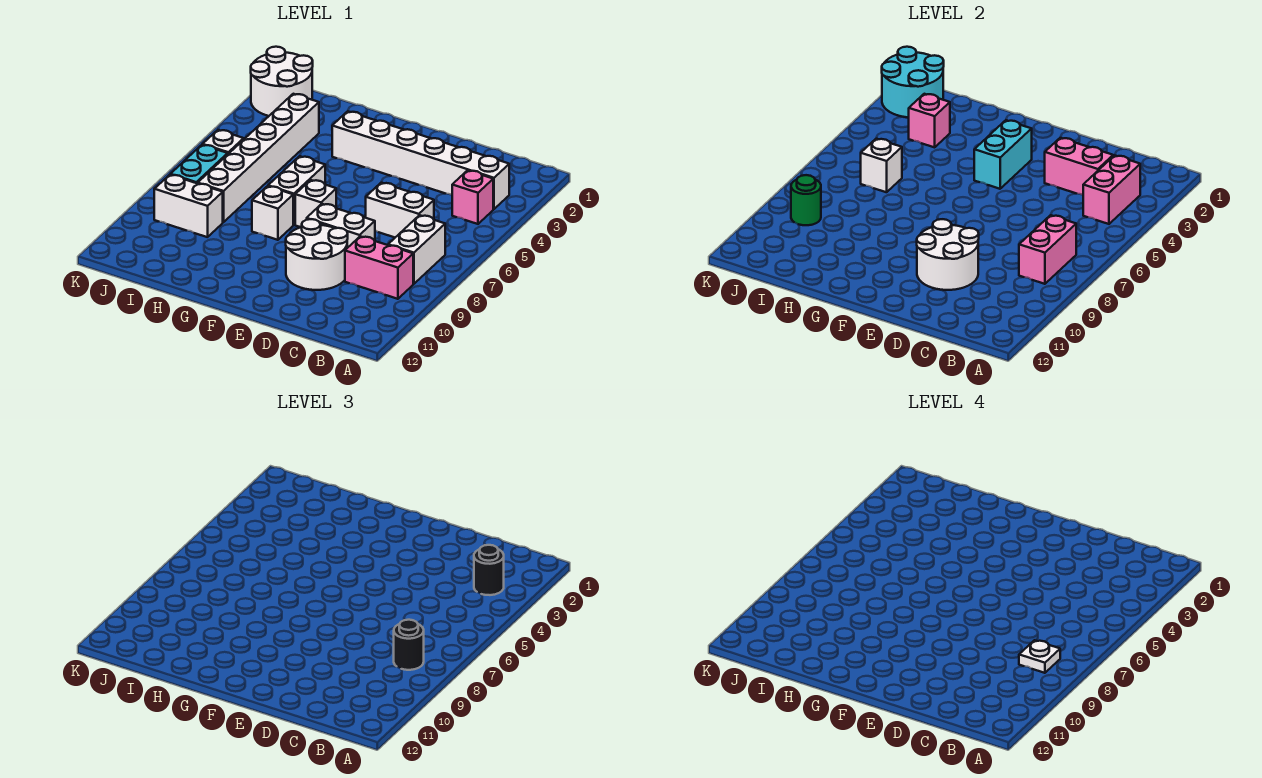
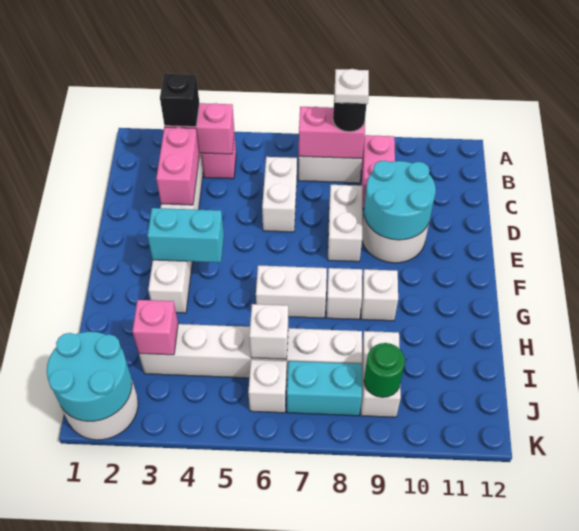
black 1x1 round brick [474,545,504,595] -> black 1x1 brick [160,73,199,127]
white 2x2 round brick [917,219,979,290] -> cyan 2x2 round brick [364,161,436,240]
white 1x1 brick [295,180,336,227] -> white 1x1 brick moved to [361,269,398,321]

